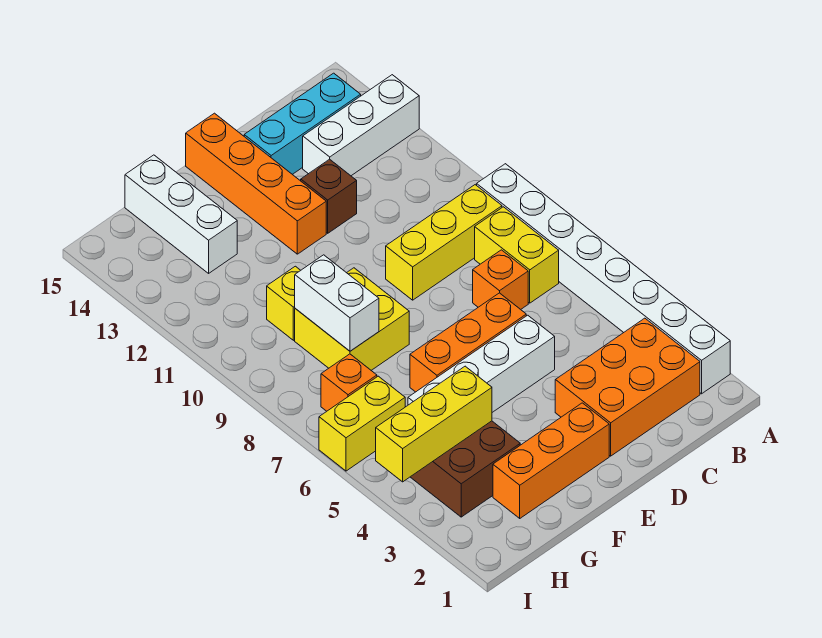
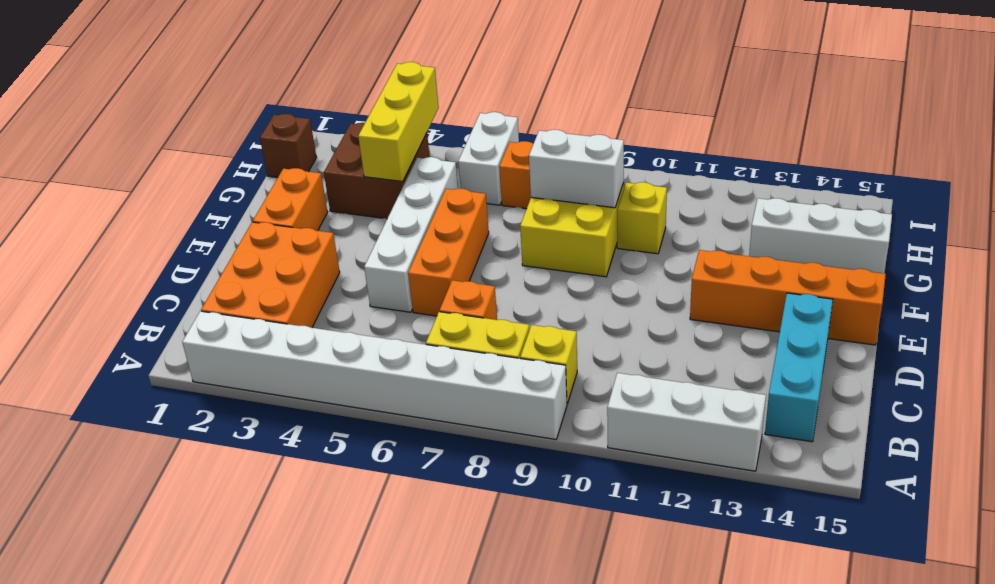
white 1x3 brick [303,75,419,176] -> white 1x3 brick turned to [607,373,766,471]
yellow 1x3 brick [386,185,502,300] -> yellow 1x1 brick [520,325,577,404]
brown 1x1 brick [301,159,357,233] -> brown 1x1 brick moved to [260,114,316,178]
orange 1x3 brick [493,403,609,518] -> orange 1x2 brick [253,168,328,231]
yellow 1x2 brick [319,376,405,471] -> white 1x2 brick [458,112,519,205]

